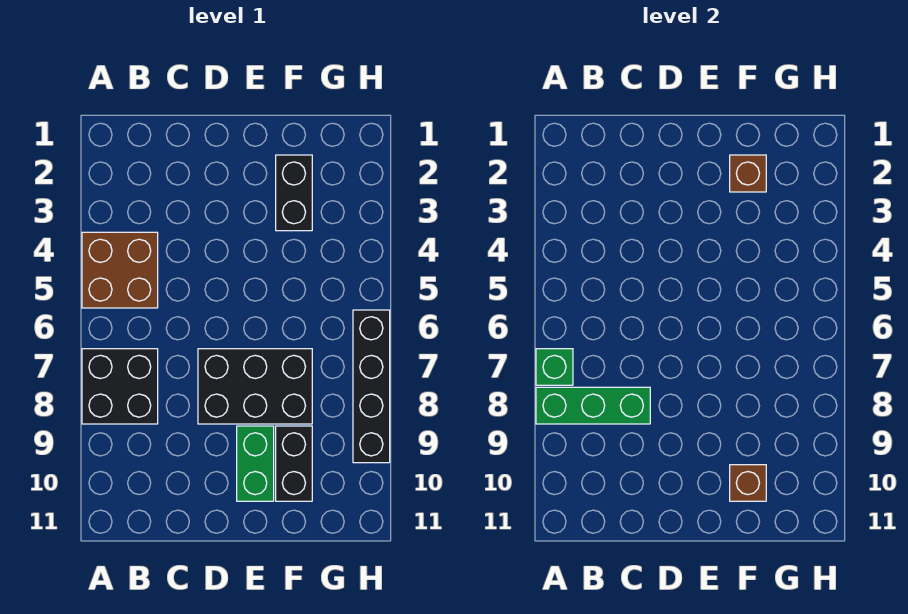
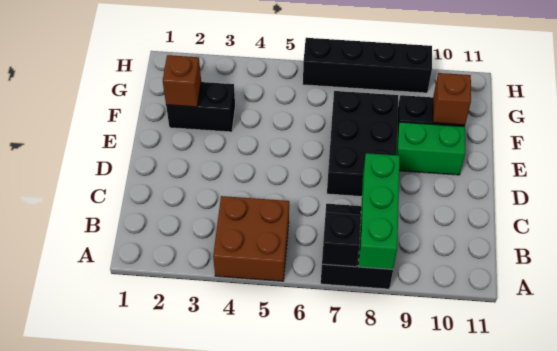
green 1x1 brick [536,349,573,385] -> black 1x1 brick [322,212,361,267]

